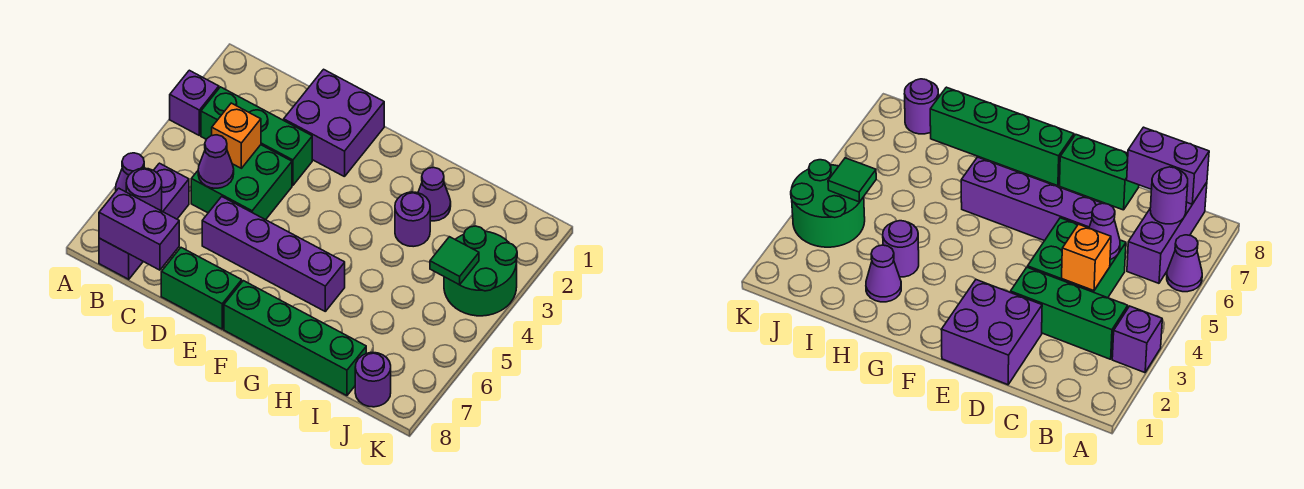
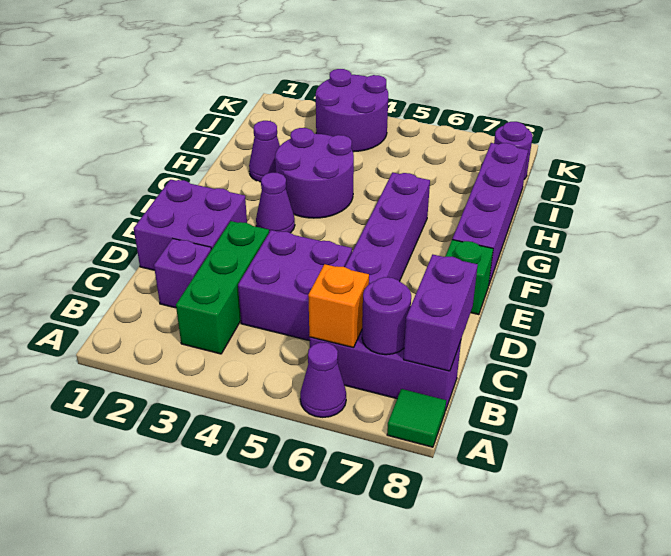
purple 1x1 brick [170,70,219,135] -> purple 1x1 brick moved to [154,239,211,308]
green 2x2 brick [191,145,292,220] -> purple 2x2 brick [238,230,352,340]
orange 1x1 brick [212,103,261,168] -> orange 1x1 brick moved to [308,264,369,348]
purple 1x1 cone [198,135,234,188] -> purple 1x1 cone moved to [256,173,295,233]
green 1x2 brick [161,248,242,329] -> green 1x1 brick [445,240,493,315]
green 1x4 brick [224,281,366,396] -> purple 1x4 brick [452,143,528,284]
purple 1x1 round brick [395,192,430,247] -> purple 2x2 round brick [275,128,354,218]
green 2x2 round brick [444,226,517,316] -> purple 2x2 round brick [316,69,388,152]
green 1x1 tile [430,237,479,285] -> green 1x1 tile moved to [387,389,446,447]

